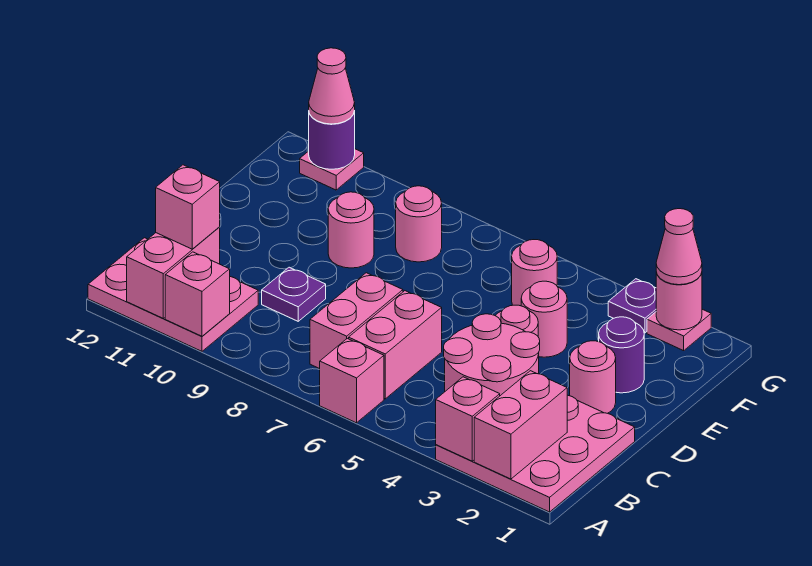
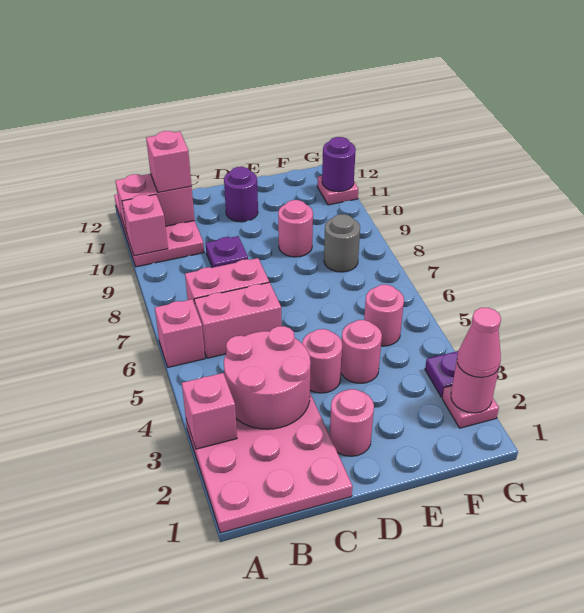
pink 1x2 brick [474,371,567,479] -> none
purple 1x1 round brick [599,317,644,393] -> purple 1x1 round brick moved to [224,167,258,222]
pink 1x1 round brick [396,186,442,262] -> grey 1x1 round brick [324,214,360,272]
pink 1x1 cone [309,48,355,124] -> none

